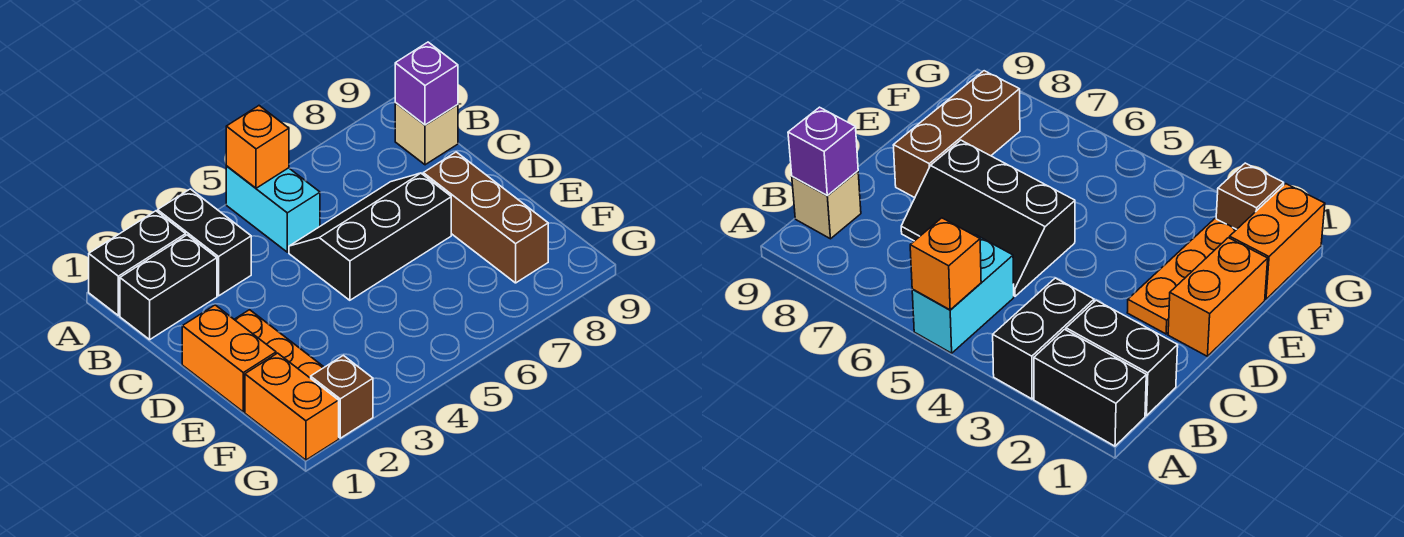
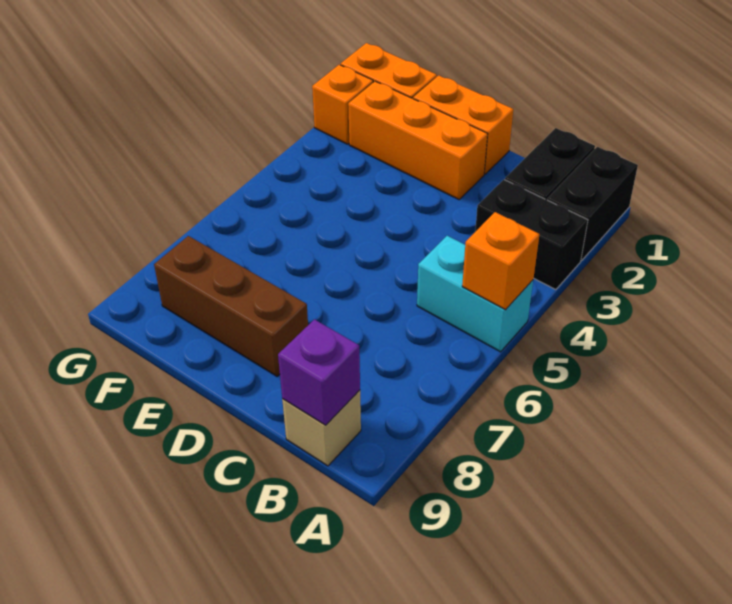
black 2x3 slope [289,173,451,300] -> none
orange 1x3 plate [234,310,324,378] -> orange 1x3 brick [348,81,488,199]
brown 1x1 brick [311,355,373,438] -> orange 1x1 brick [312,65,373,144]

